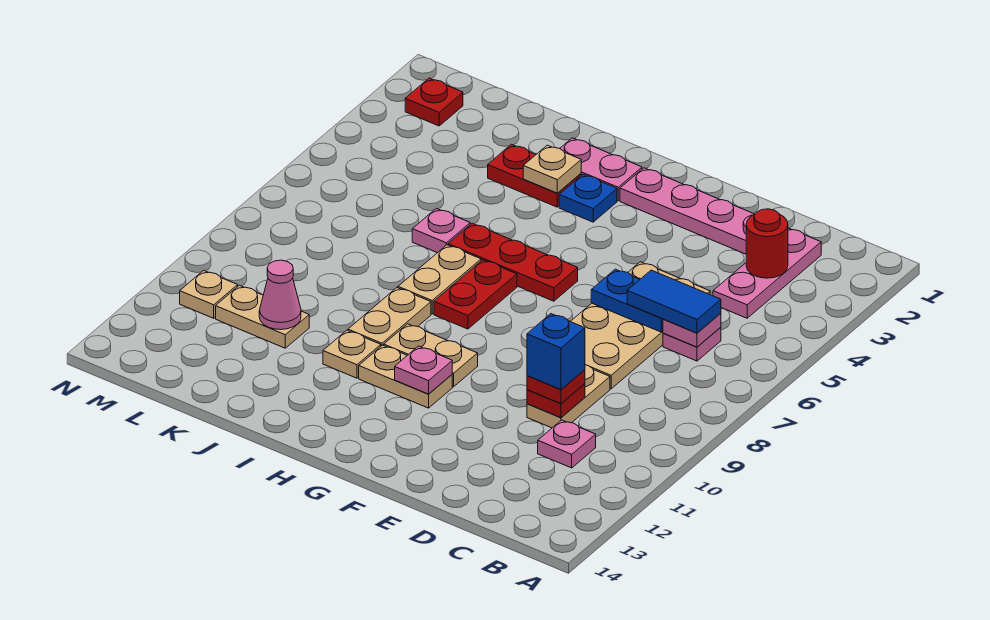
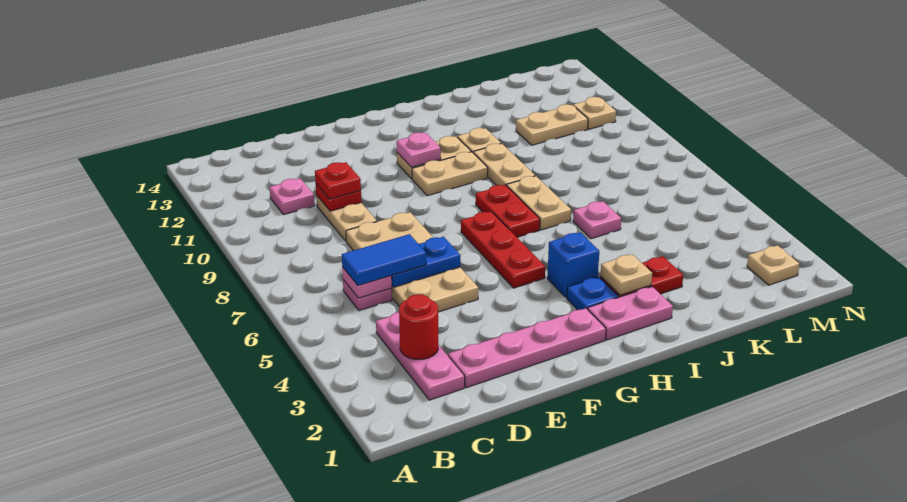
blue 1x1 brick [527,314,585,389] -> blue 1x1 brick moved to [547,232,599,298]
red 1x3 plate [448,223,578,301] -> red 1x3 plate turned to [461,211,545,288]
pink 1x1 cone [259,260,301,330] -> none
red 1x1 plate [405,78,463,126] -> tan 1x1 plate [747,245,799,285]

